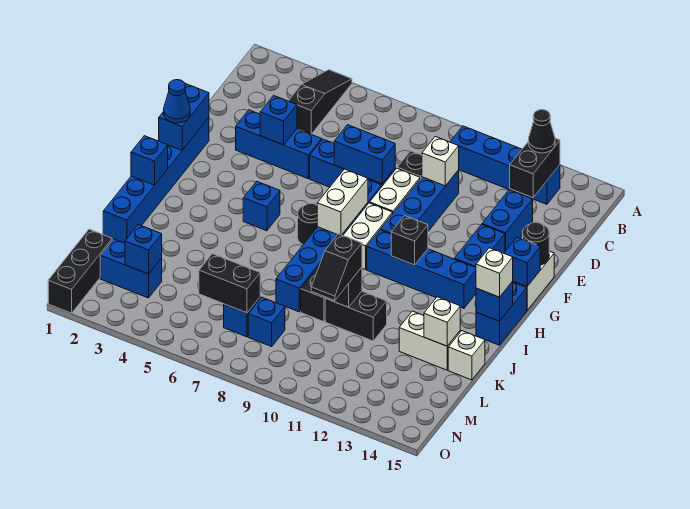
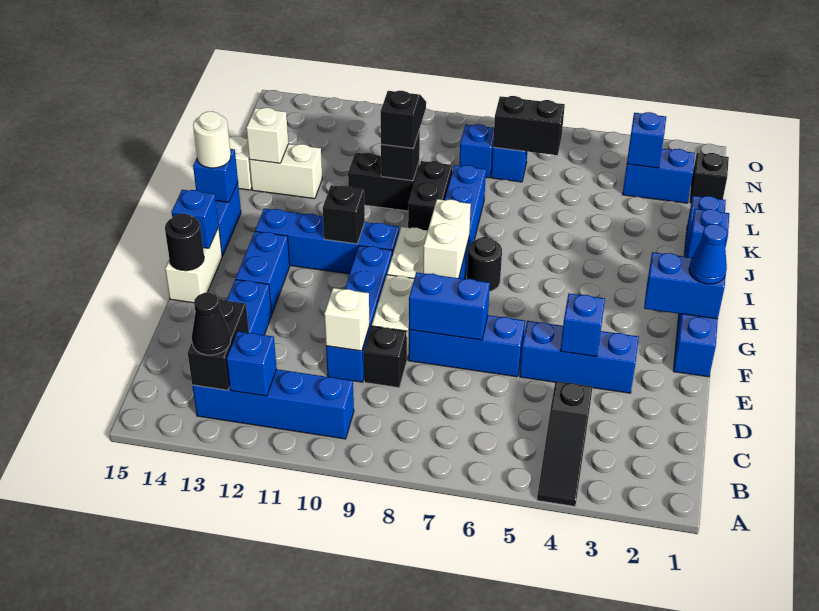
blue 1x2 brick [159,84,209,150] -> blue 1x2 brick turned to [644,252,725,319]
blue 1x1 brick [243,182,280,231] -> blue 1x1 brick moved to [227,331,277,396]
white 1x1 brick [476,248,513,297] -> white 1x1 round brick [193,111,231,168]
black 1x3 brick [48,229,112,313] -> black 1x1 brick [689,153,729,204]

